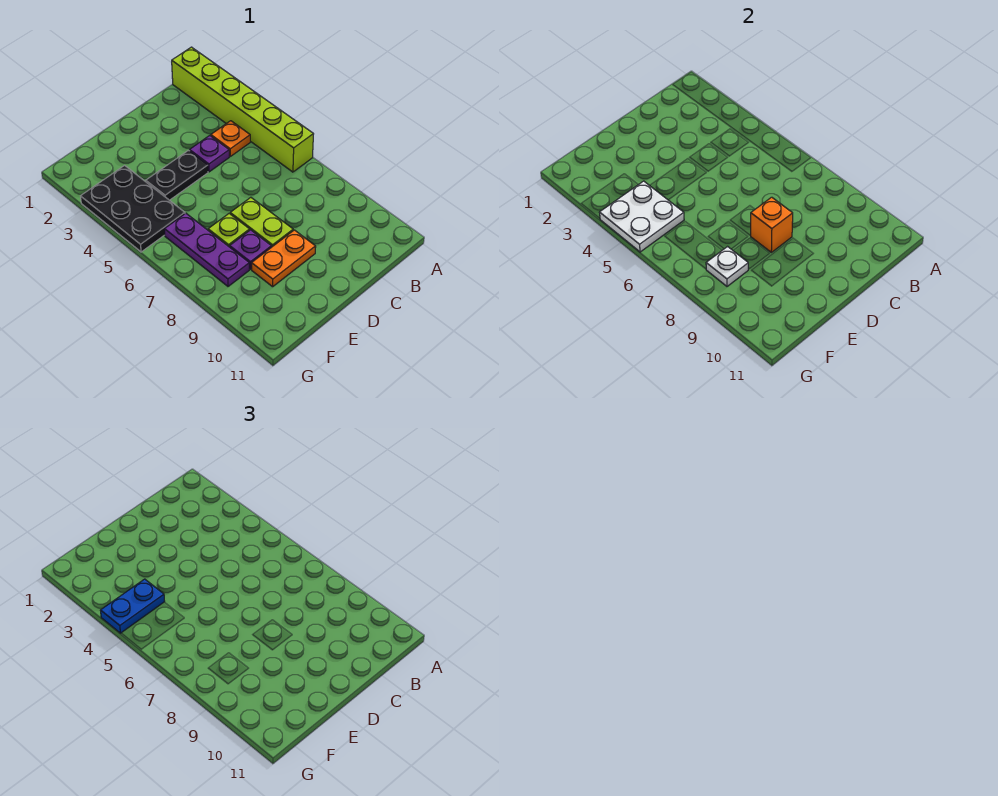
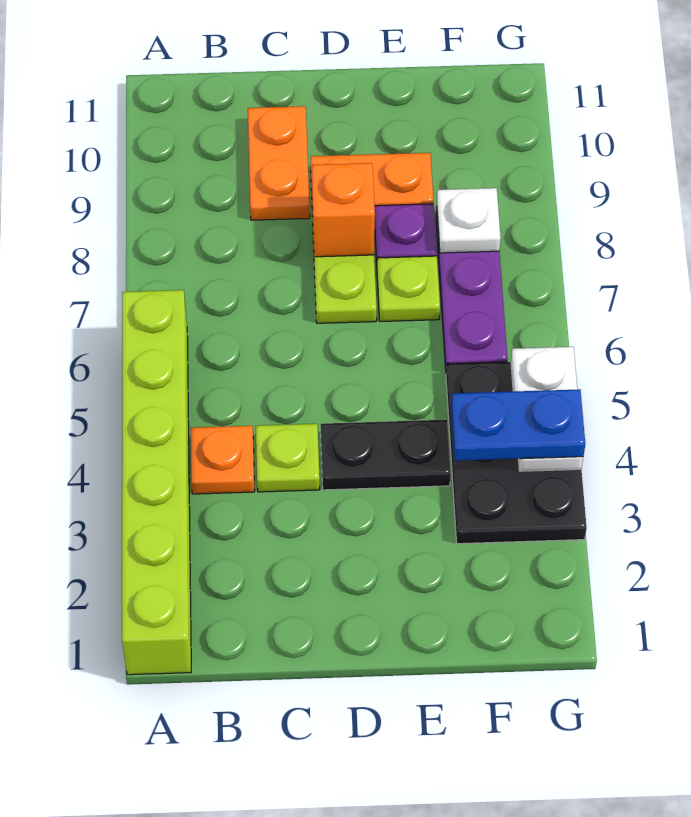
purple 1x1 plate [190,135,229,172] -> lime 1x1 plate [256,424,320,492]
none -> orange 1x2 plate [248,106,310,220]
white 2x2 plate [599,181,684,252] -> white 1x2 plate [511,347,583,471]

